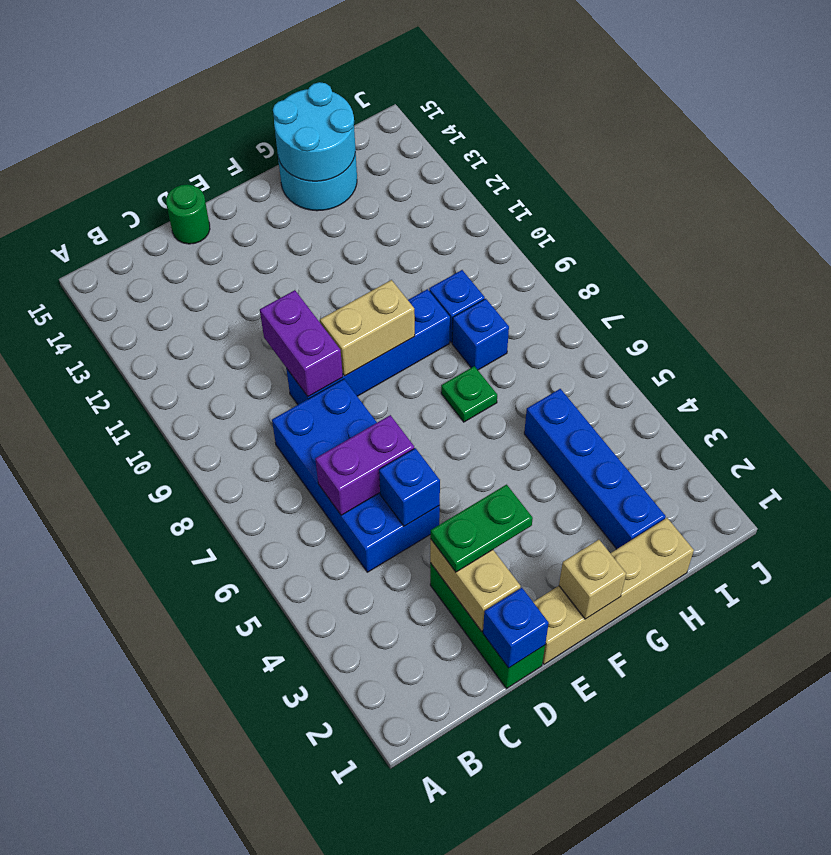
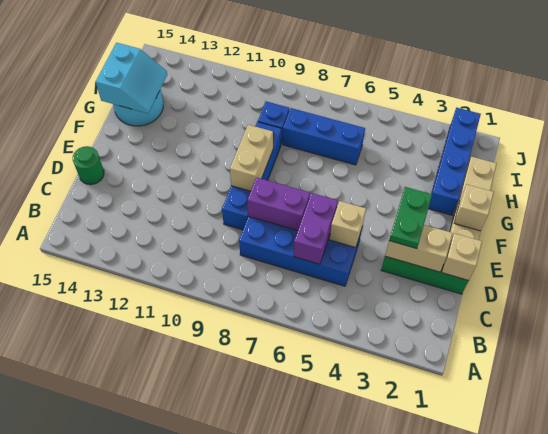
blue 1x1 brick [483,588,549,668] -> tan 1x1 brick [442,233,482,281]
blue 1x1 brick [379,448,440,526] -> tan 1x1 brick [330,201,366,248]
purple 1x2 brick [260,290,343,397] -> purple 1x2 brick moved to [247,177,310,231]
green 1x1 plate [441,366,497,422] -> none
cyan 2x2 round brick [273,82,355,181] -> cyan 2x2 slope [96,43,167,113]
blue 1x4 brick [524,389,666,549] -> blue 1x4 brick turned to [428,107,481,215]
blue 1x1 brick [452,299,509,370] -> blue 1x3 brick [283,108,365,165]

